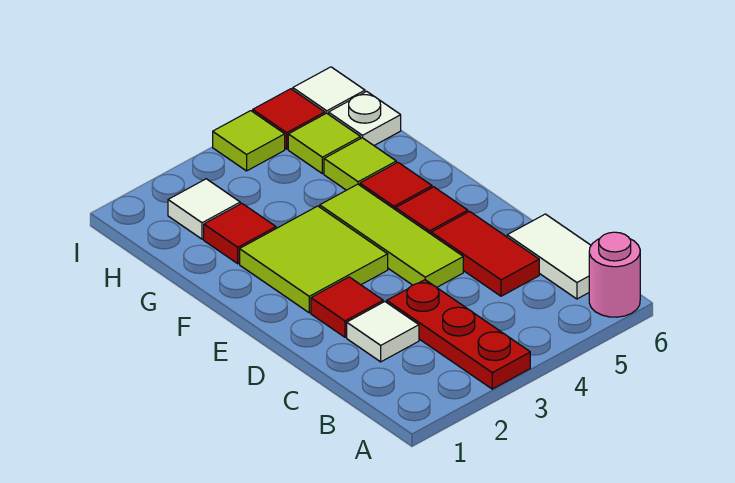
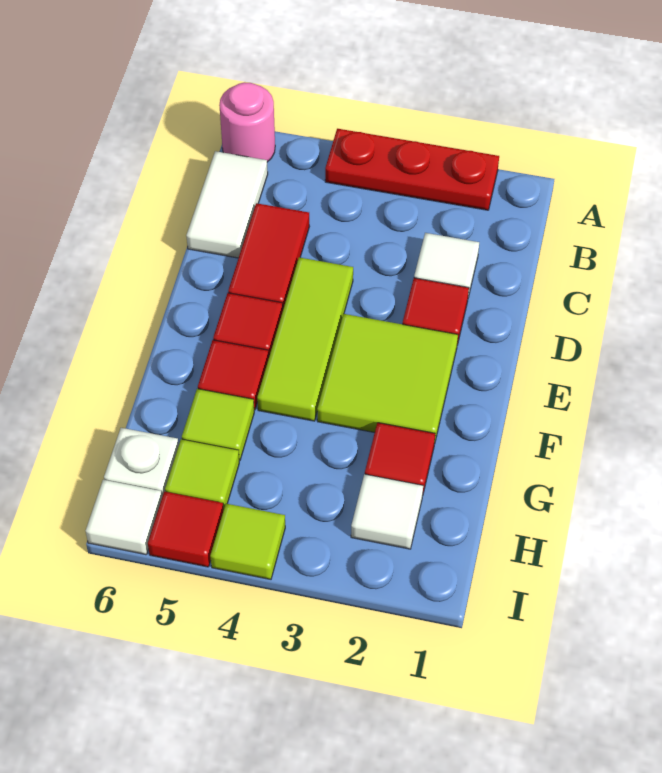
red 1x3 plate [387,280,530,389] -> red 1x3 plate turned to [325,129,499,210]

